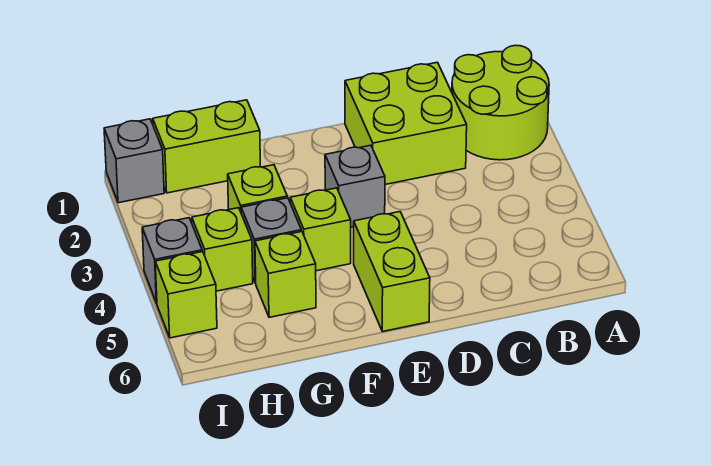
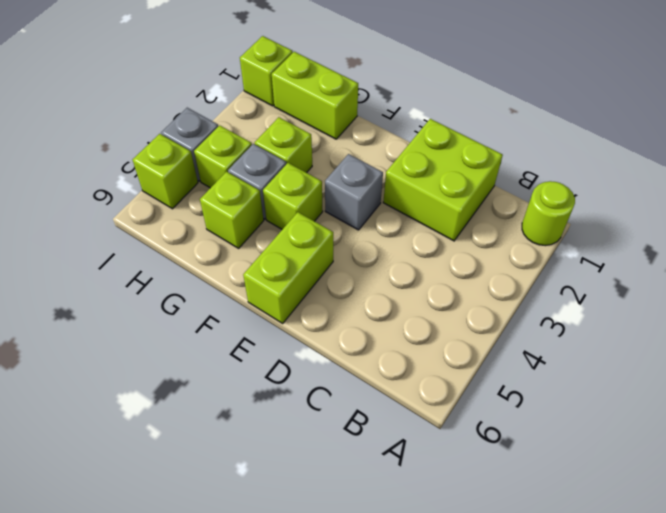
lime 2x2 round brick [452,46,549,160] -> lime 1x1 round brick [522,181,575,246]
grey 1x1 brick [104,119,164,203] -> lime 1x1 brick [240,36,293,106]

